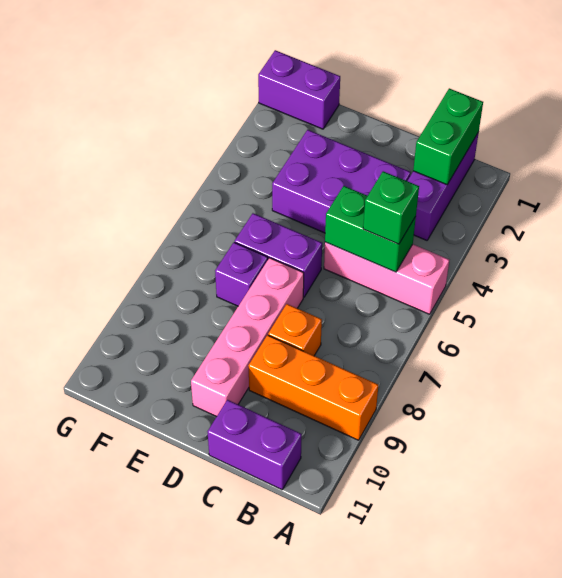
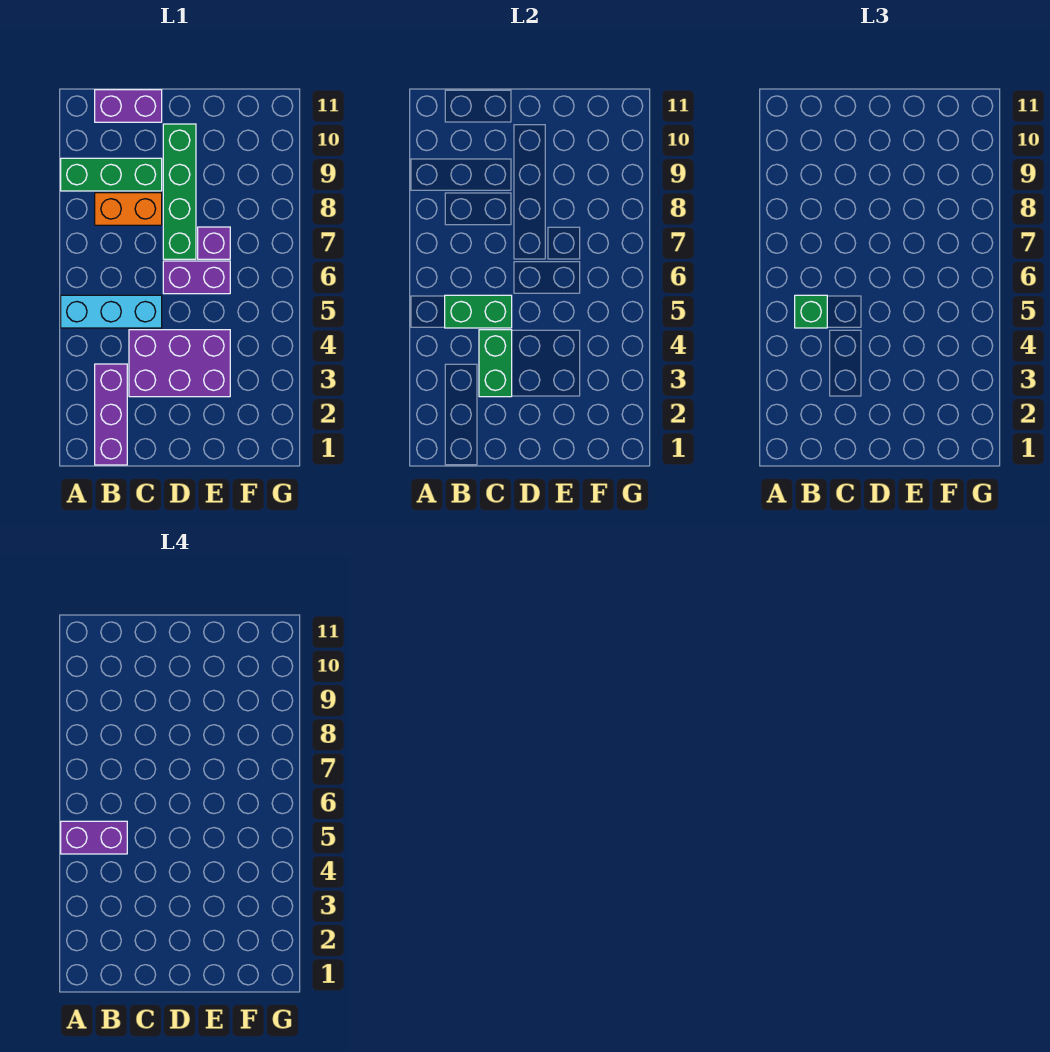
pink 1x3 brick [324,242,449,314] -> cyan 1x3 brick [61,295,162,328]
orange 1x3 brick [248,335,378,440] -> green 1x3 brick [61,158,162,191]
green 1x2 brick [413,88,483,185] -> green 1x2 brick moved to [479,330,512,397]
orange 1x1 brick [268,304,322,356] -> orange 1x2 brick [95,193,162,225]
pink 1x4 brick [191,258,304,417] -> green 1x4 brick [163,124,196,259]
purple 1x2 brick [258,50,340,129] -> purple 1x2 brick moved to [61,821,127,854]

